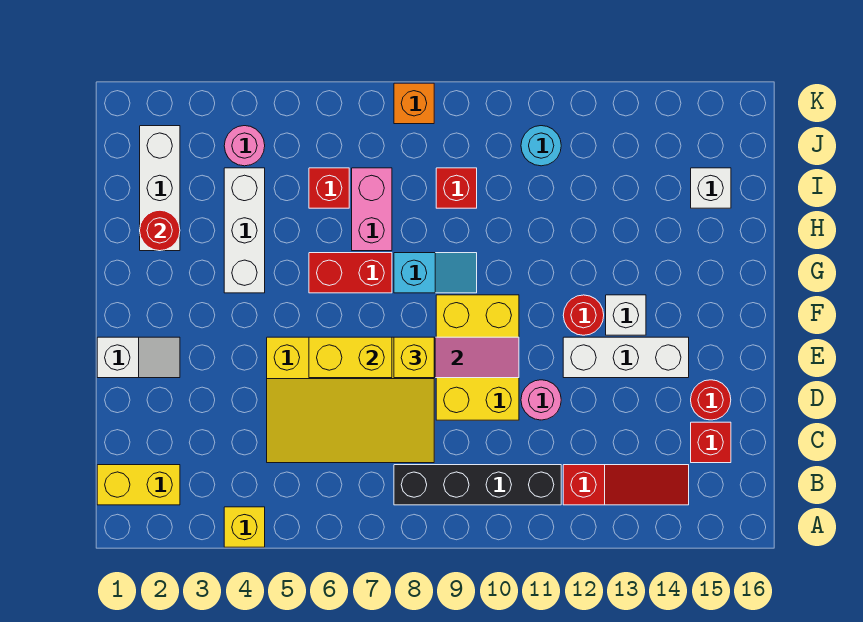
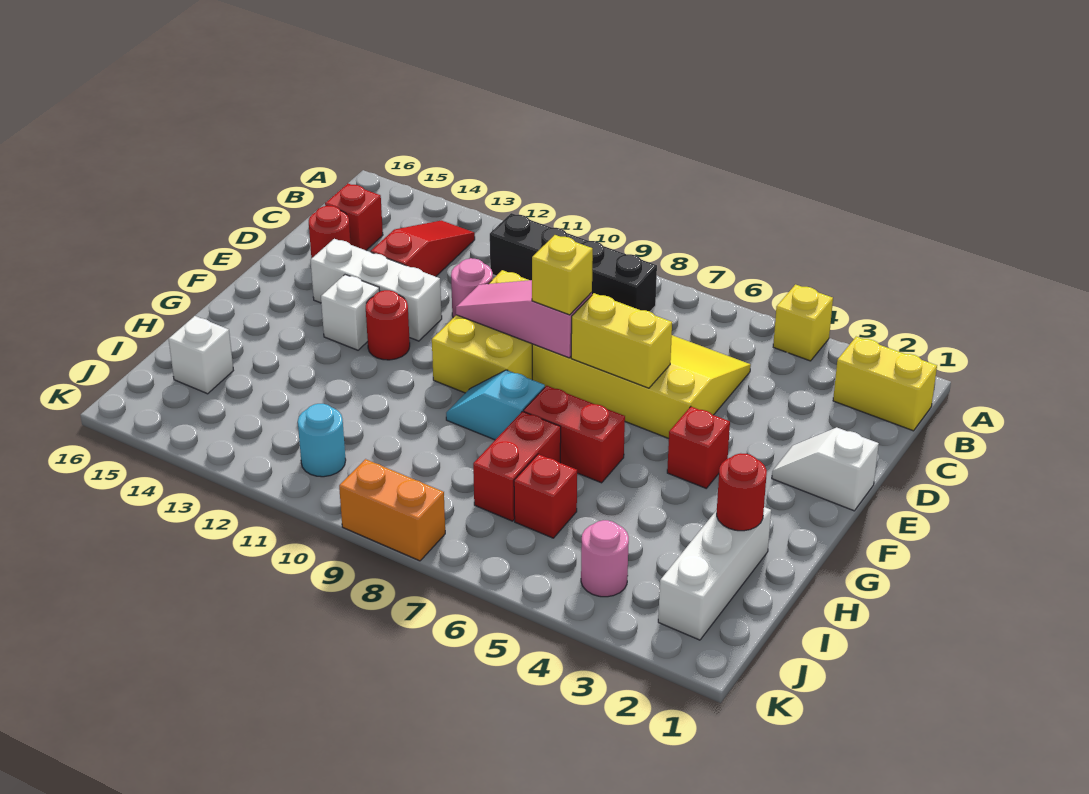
red 1x3 slope [563,465,689,505] -> red 1x3 slope turned to [371,220,475,277]
white 1x3 brick [224,168,265,293] -> none
pink 1x2 brick [352,168,392,251] -> red 1x2 brick [473,411,561,521]
red 1x1 brick [436,168,477,208] -> red 1x1 brick moved to [667,407,730,488]
orange 1x1 brick [394,83,434,124] -> orange 1x2 brick [339,459,445,561]

